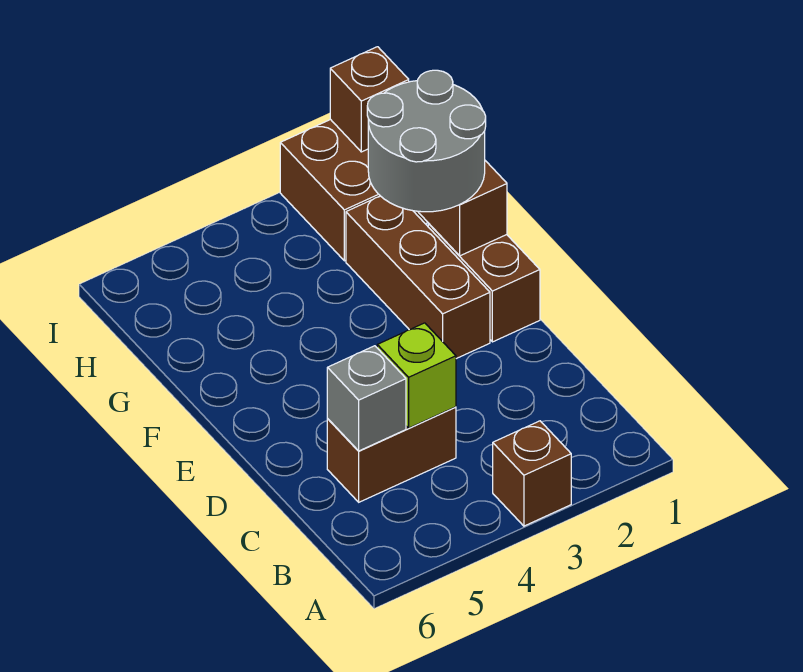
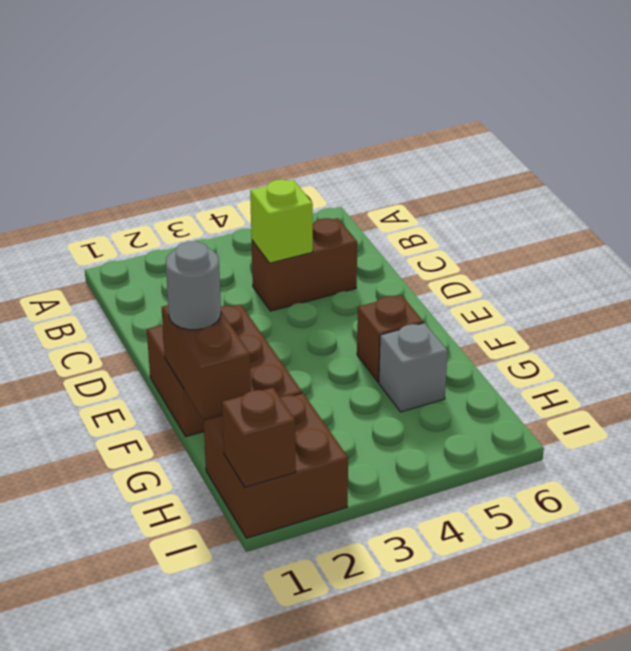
brown 1x1 brick [493,421,571,526] -> brown 1x1 brick moved to [357,295,424,382]
grey 1x1 brick [327,346,406,451] -> grey 1x1 brick moved to [379,323,448,412]
grey 2x2 round brick [367,70,486,212] -> grey 1x1 round brick [166,241,221,330]

